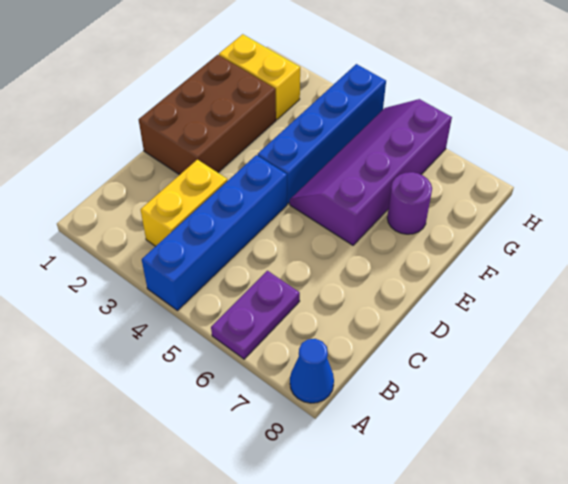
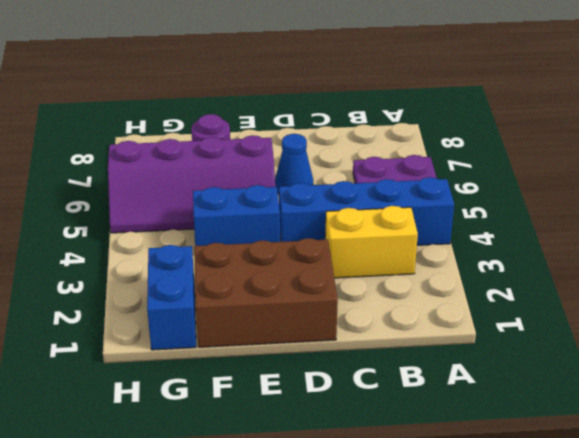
blue 1x1 cone [290,339,334,403] -> blue 1x1 cone moved to [275,134,313,194]
blue 1x4 brick [258,64,386,204] -> blue 1x2 brick [193,185,280,246]
yellow 1x2 brick [219,34,300,119] -> blue 1x2 brick [147,245,196,350]

